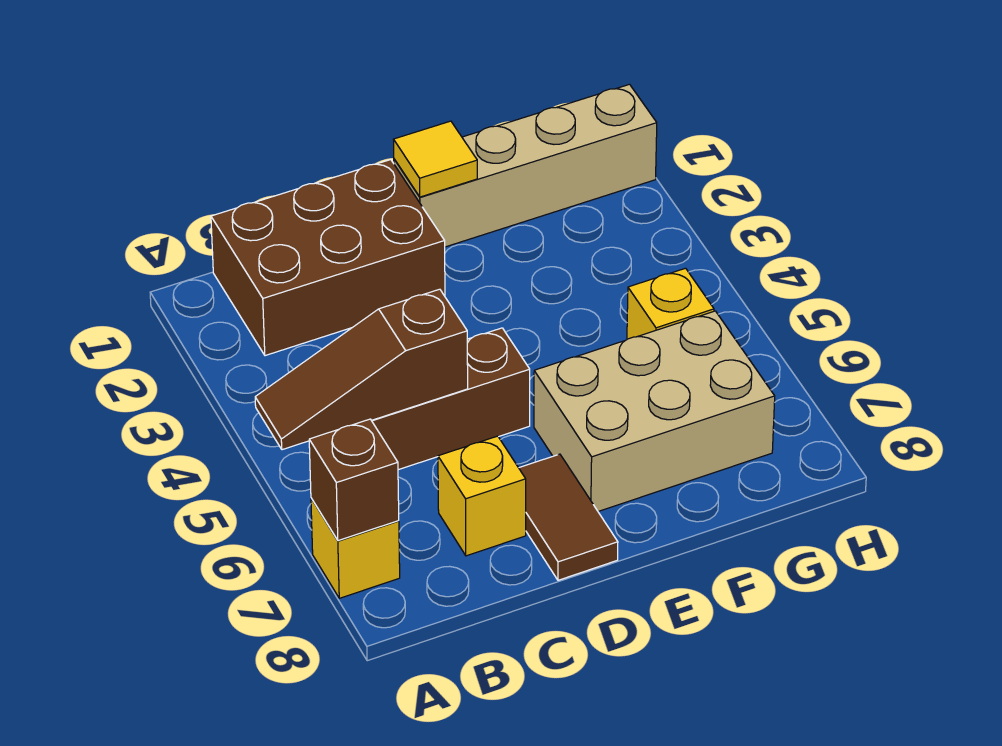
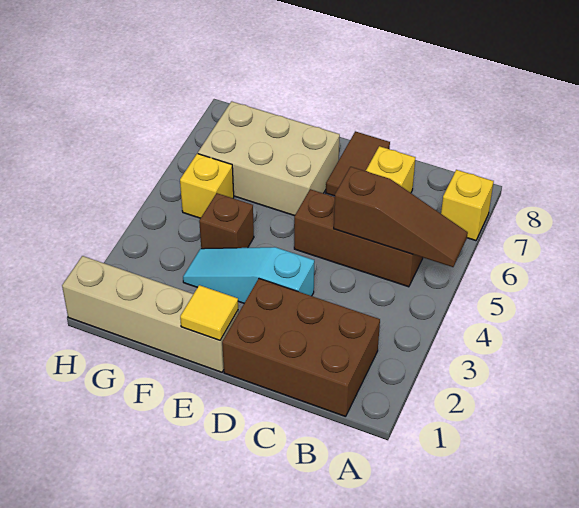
brown 1x1 brick [309,419,399,541] -> brown 1x1 brick moved to [199,193,254,249]
none -> cyan 1x3 slope [183,247,314,303]

